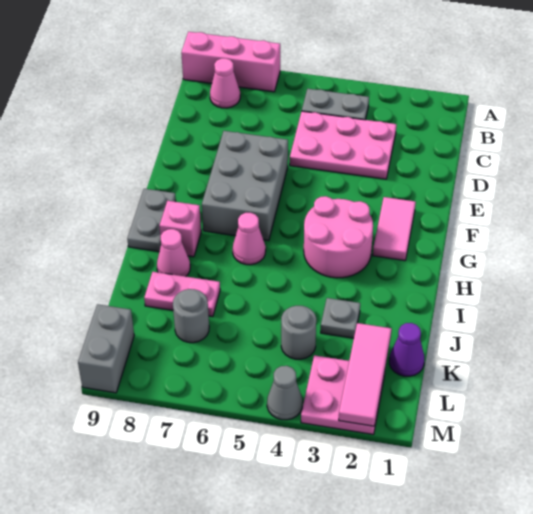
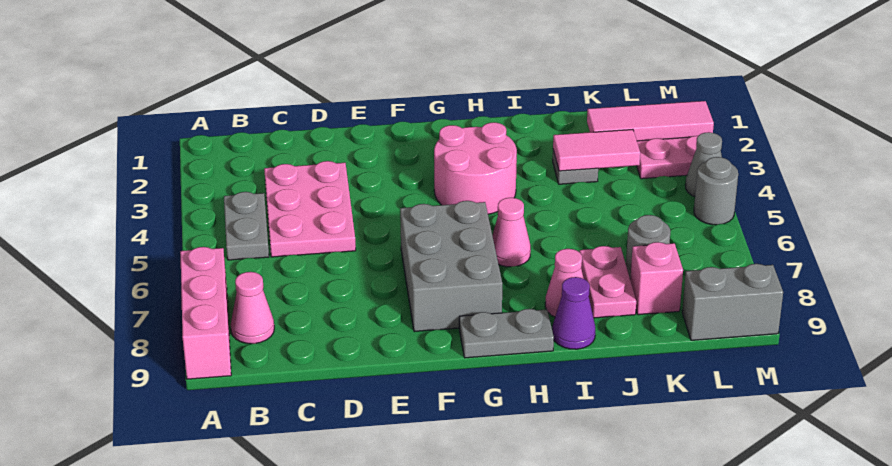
grey 2x3 brick [202,131,288,241] -> grey 2x3 brick turned to [400,201,502,332]
pink 1x2 tile [373,197,416,261] -> pink 1x2 tile moved to [553,130,640,171]
pink 1x1 brick [159,201,201,257] -> pink 1x1 brick moved to [630,242,683,315]
purple 1x1 cone [389,323,424,376] -> purple 1x1 cone moved to [552,277,595,349]
grey 1x1 round brick [281,306,316,359] -> grey 1x1 round brick moved to [694,157,738,225]

